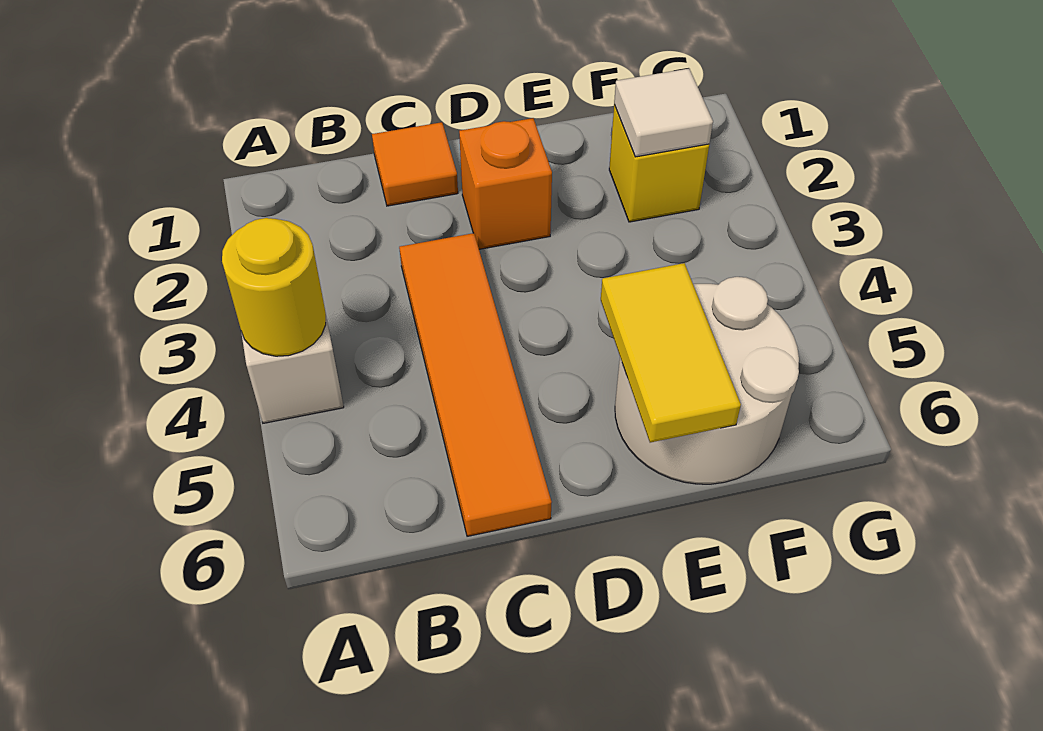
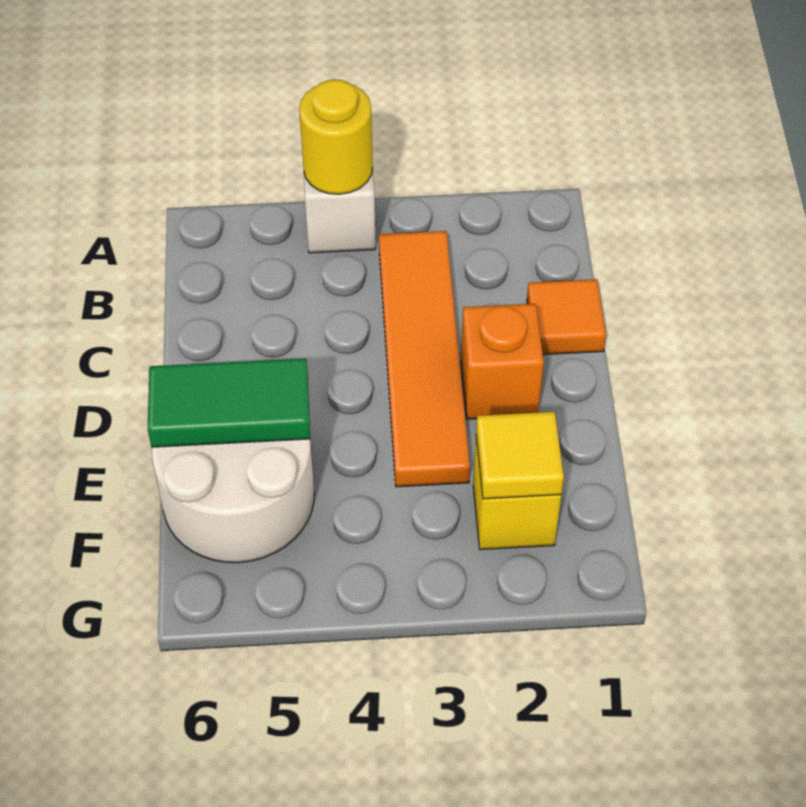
orange 1x4 tile [399,233,552,536] -> orange 1x4 tile turned to [379,231,470,487]
yellow 1x2 tile [601,263,741,443] -> green 1x2 tile [148,358,310,447]
white 1x1 tile [614,69,713,157] -> yellow 1x1 tile [476,412,564,499]

